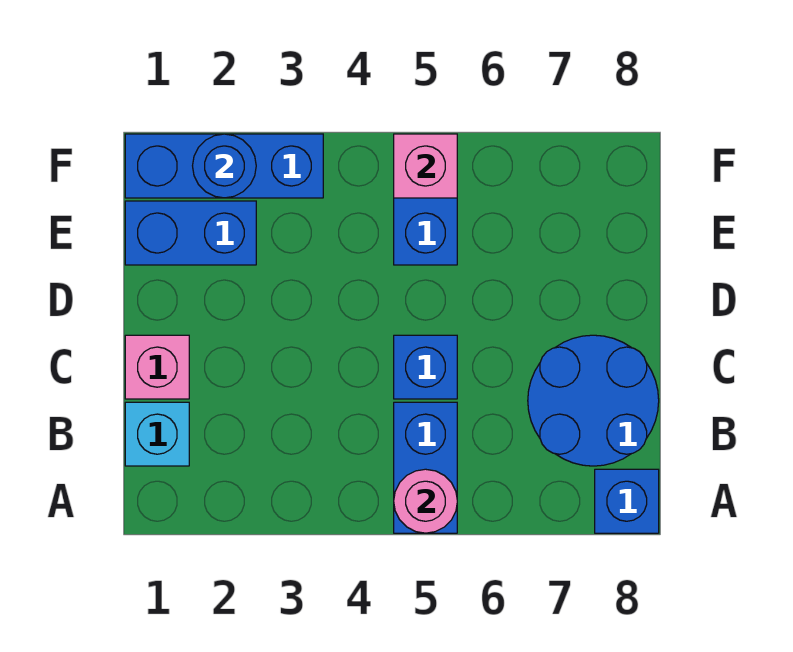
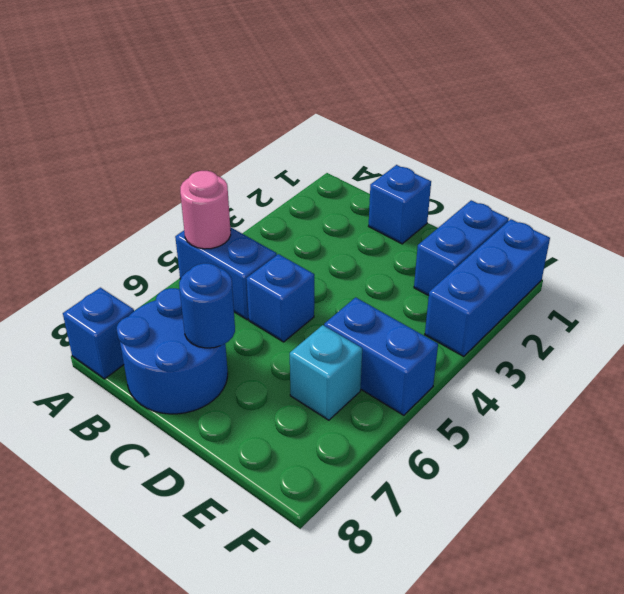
cyan 1x1 brick [125,402,189,466] -> cyan 1x1 brick moved to [290,325,362,420]
pink 1x1 brick [125,335,189,399] -> blue 1x1 brick [369,165,431,244]
blue 1x1 round brick [193,134,256,198] -> blue 1x1 round brick moved to [179,263,235,348]
pink 1x1 brick [394,134,457,198] -> none

